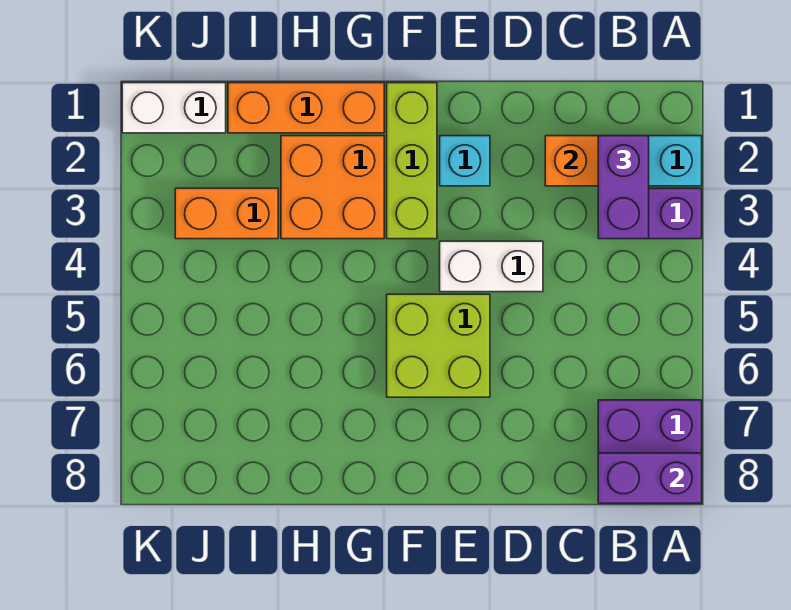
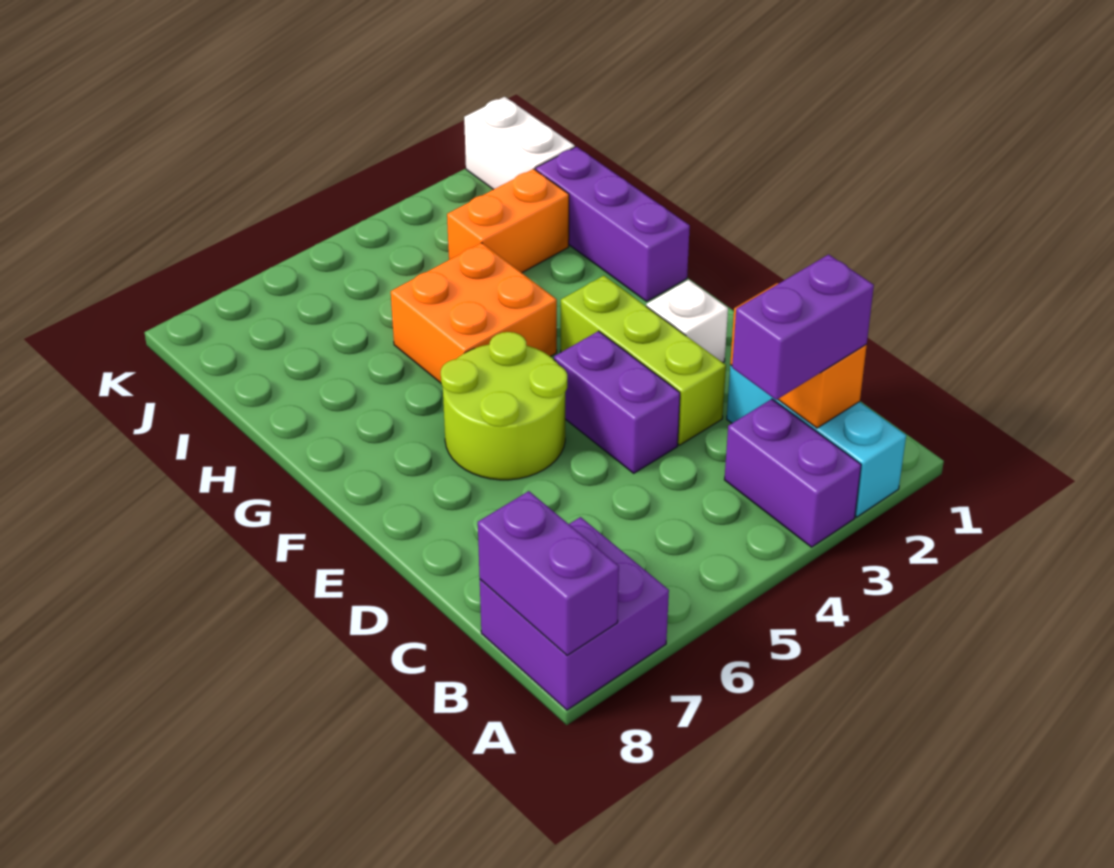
white 1x2 brick [440,241,543,292] -> purple 1x2 brick [554,331,680,473]
cyan 1x1 brick [440,136,490,186] -> white 1x1 brick [646,280,728,362]
lime 2x2 brick [387,294,490,397] -> lime 2x2 round brick [441,332,567,480]
lime 1x3 brick [387,83,437,239] -> lime 1x3 brick turned to [561,276,726,445]
orange 1x3 brick [228,83,384,133] -> purple 1x3 brick [536,147,690,301]
orange 2x2 brick [281,136,384,239] -> orange 2x2 brick moved to [391,243,557,383]
orange 1x2 brick [175,188,278,239] -> orange 1x2 brick turned to [447,169,569,273]

